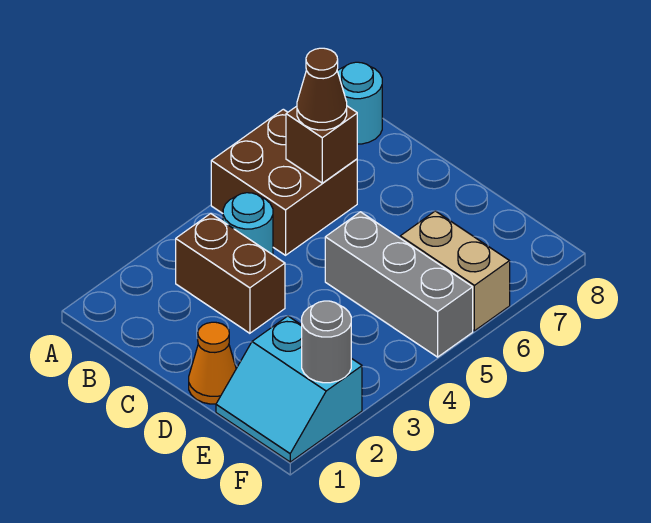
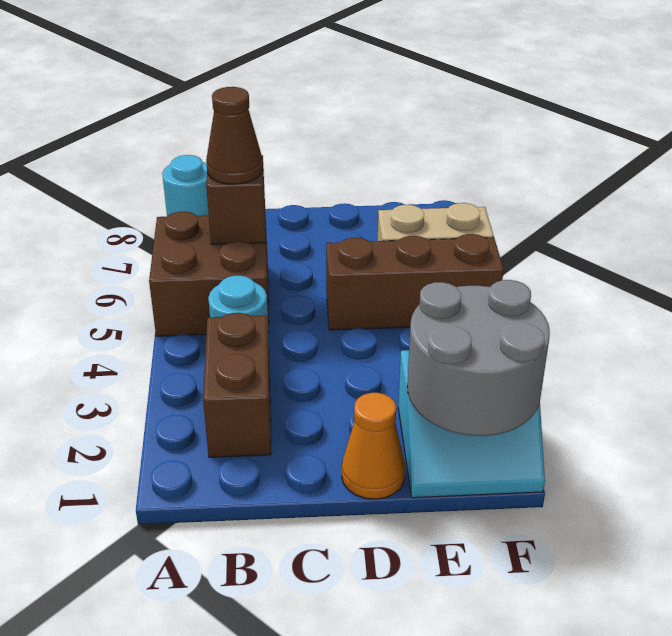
brown 1x2 brick [176,213,285,333] -> brown 1x2 brick turned to [203,313,271,457]
grey 1x3 brick [325,212,473,357] -> brown 1x3 brick [326,234,504,330]
grey 1x1 round brick [302,301,351,383] -> grey 2x2 round brick [407,280,550,436]

